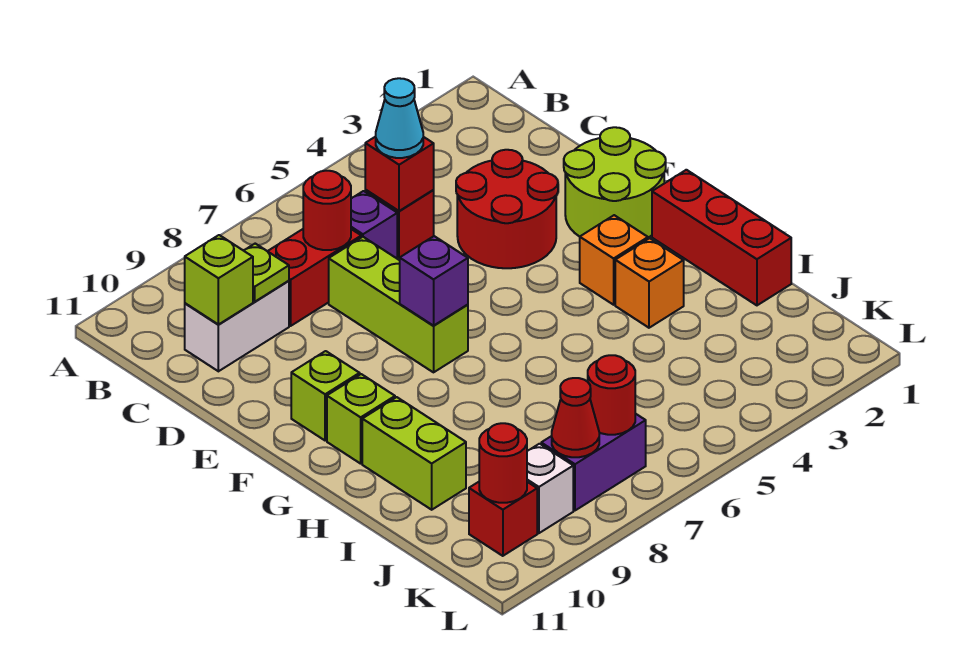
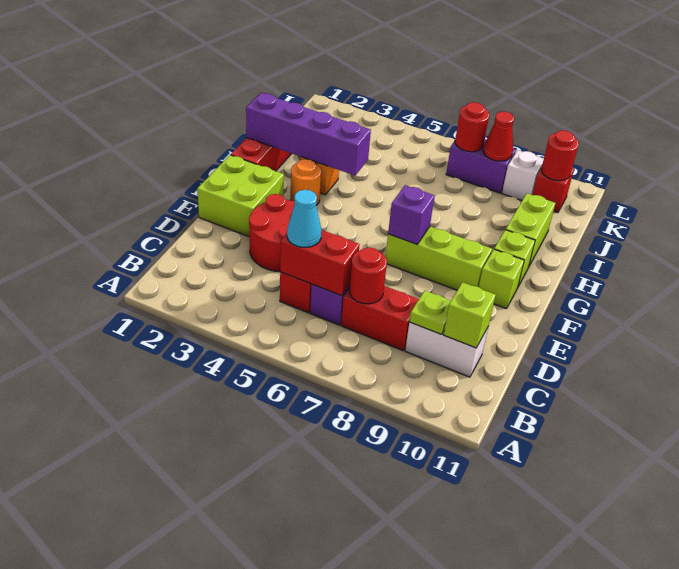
red 1x1 brick [365,137,434,211] -> red 1x2 brick [280,230,360,296]
lime 1x3 brick [329,237,468,372] -> lime 1x3 brick turned to [385,227,492,290]
lime 2x2 round brick [564,127,666,238] -> lime 2x2 brick [197,155,284,237]
orange 1x1 brick [580,215,648,305] -> orange 1x1 round brick [291,159,321,205]
none -> purple 1x4 brick [246,93,371,175]

